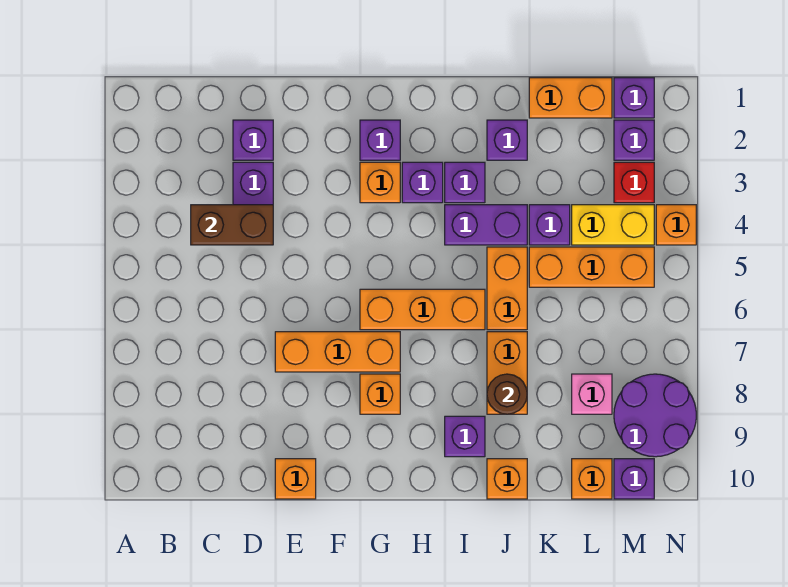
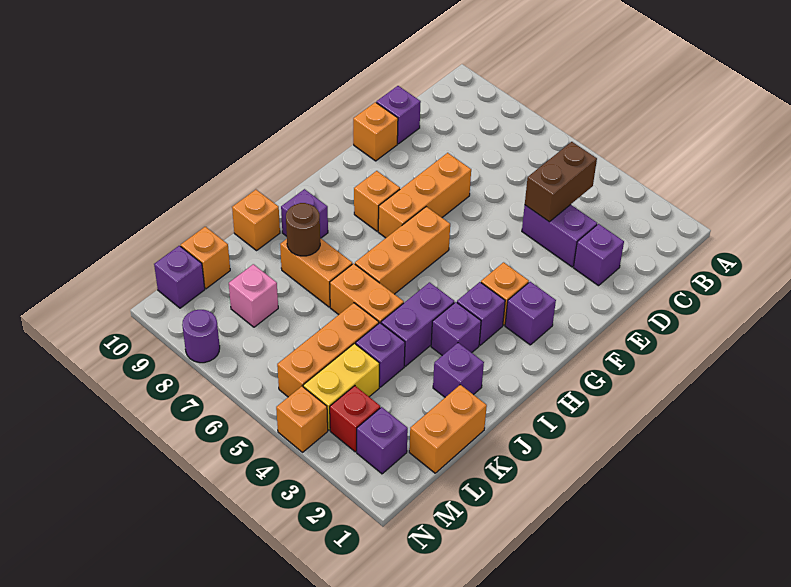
purple 1x1 brick [614,78,654,118] -> purple 1x1 brick moved to [376,86,421,144]
purple 2x2 round brick [614,374,696,457] -> purple 1x1 round brick [182,310,220,363]

